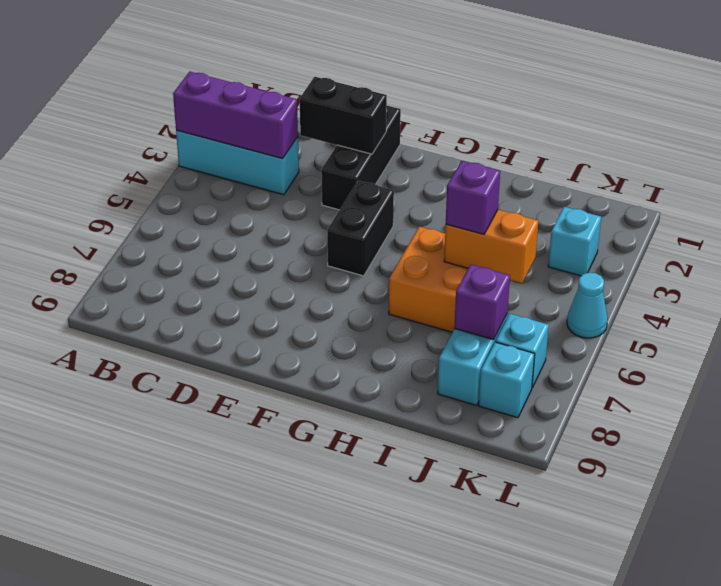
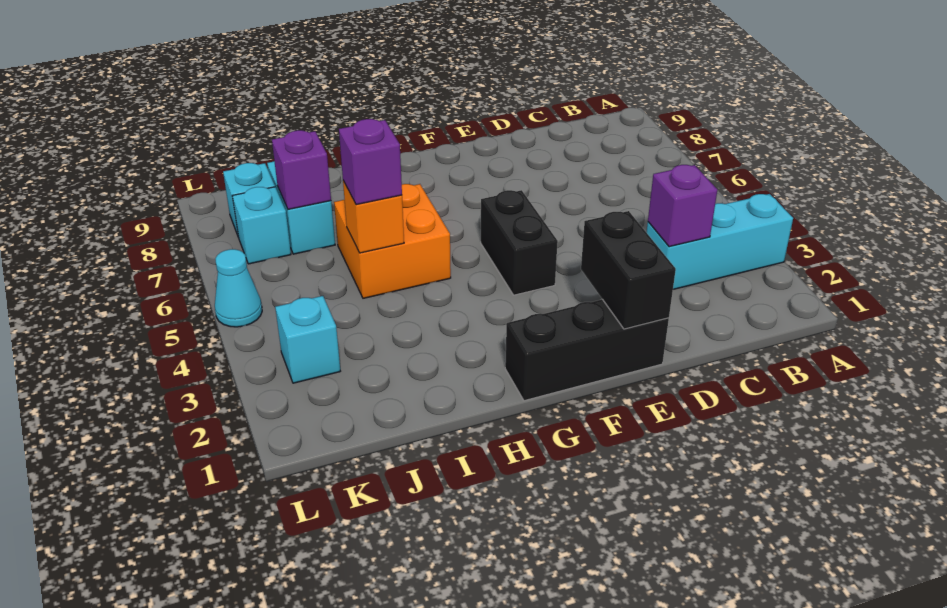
purple 1x3 brick [173,72,298,159] -> purple 1x1 brick [648,165,717,247]
black 1x2 brick [300,77,387,154] -> black 1x2 brick turned to [581,211,676,329]
black 1x3 brick [321,105,401,210] -> black 1x3 brick turned to [505,299,669,401]
orange 1x2 brick [444,210,538,283] -> orange 1x1 brick [343,181,404,253]

